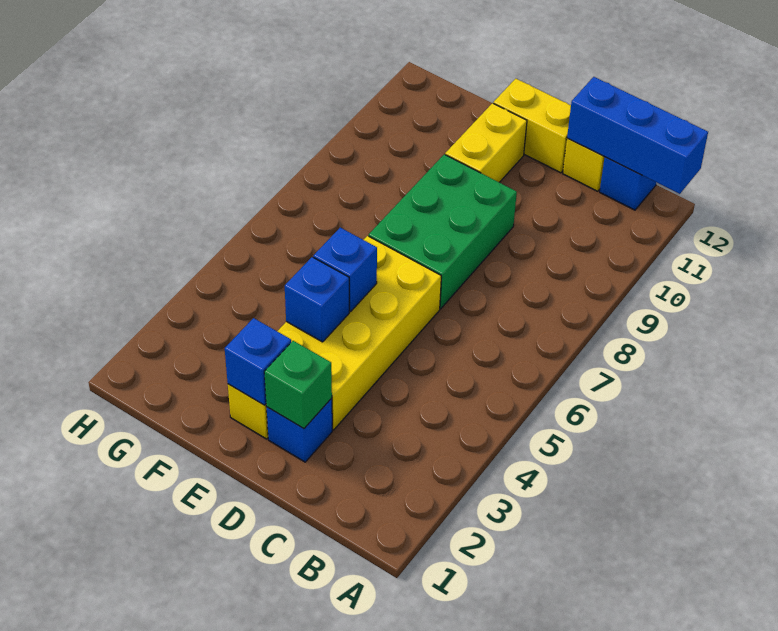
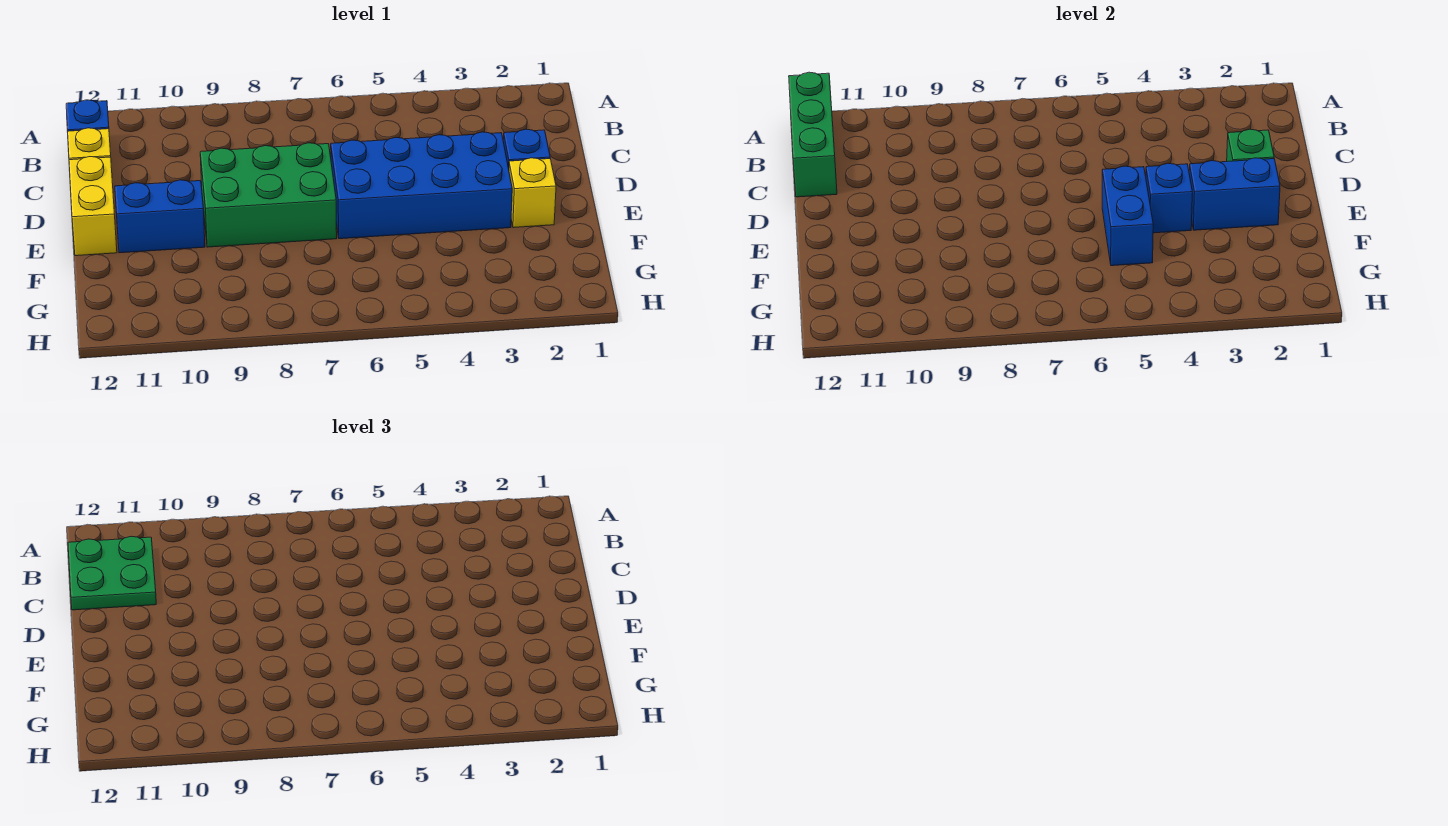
blue 1x3 brick [567,77,708,194] -> green 1x3 brick [789,72,837,197]
none -> green 2x2 plate [68,536,156,610]
yellow 2x4 brick [277,236,441,430] -> blue 2x4 brick [331,132,512,239]
blue 1x1 brick [225,318,291,405] -> blue 1x2 brick [1189,158,1280,230]
blue 1x1 brick [313,228,377,312] -> blue 1x2 brick [1102,166,1153,266]
yellow 1x2 brick [445,103,527,182] -> blue 1x2 brick [115,180,205,253]

